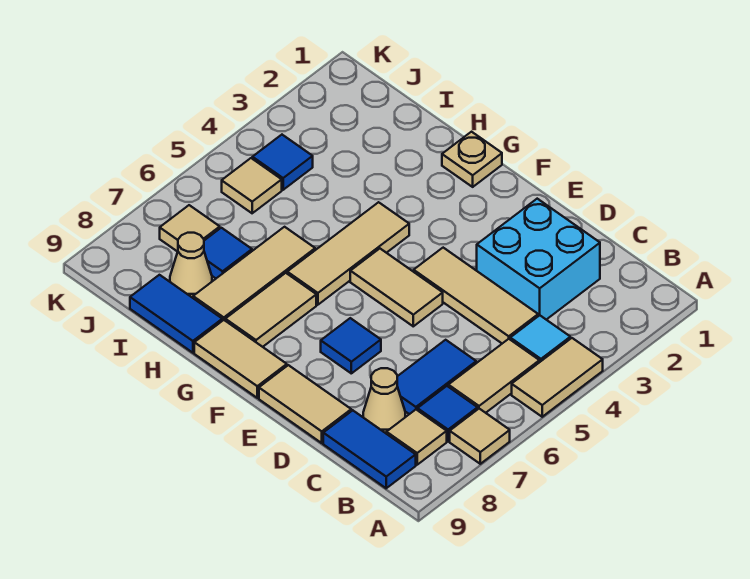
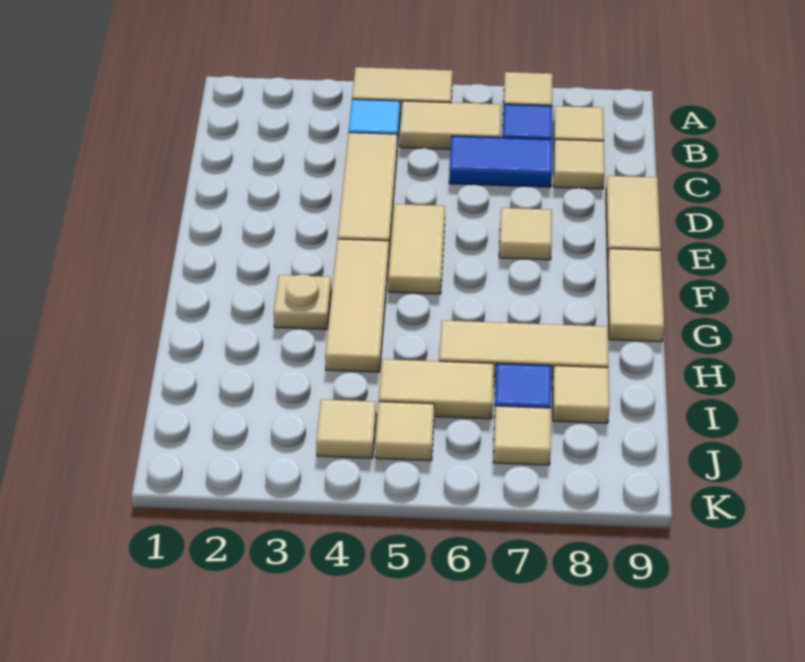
blue 1x2 tile [323,410,416,488] -> none
cyan 2x2 brick [477,199,600,320] -> none
tan 1x1 cone [363,368,405,434] -> tan 1x1 tile [554,139,605,189]
blue 1x1 tile [321,318,381,373] -> tan 1x1 tile [499,208,552,260]
tan 1x1 plate [442,132,502,187] -> tan 1x1 plate moved to [274,274,331,329]
tan 1x3 tile [287,202,409,305] -> tan 1x3 tile turned to [325,239,389,372]
tan 1x2 tile [225,273,316,347] -> tan 1x2 tile moved to [379,359,494,419]
blue 1x2 tile [130,275,222,353] -> none
tan 1x1 cone [170,233,212,298] -> tan 1x1 tile [553,366,610,423]
blue 1x1 tile [252,135,313,190] -> tan 1x1 tile [316,399,376,458]

